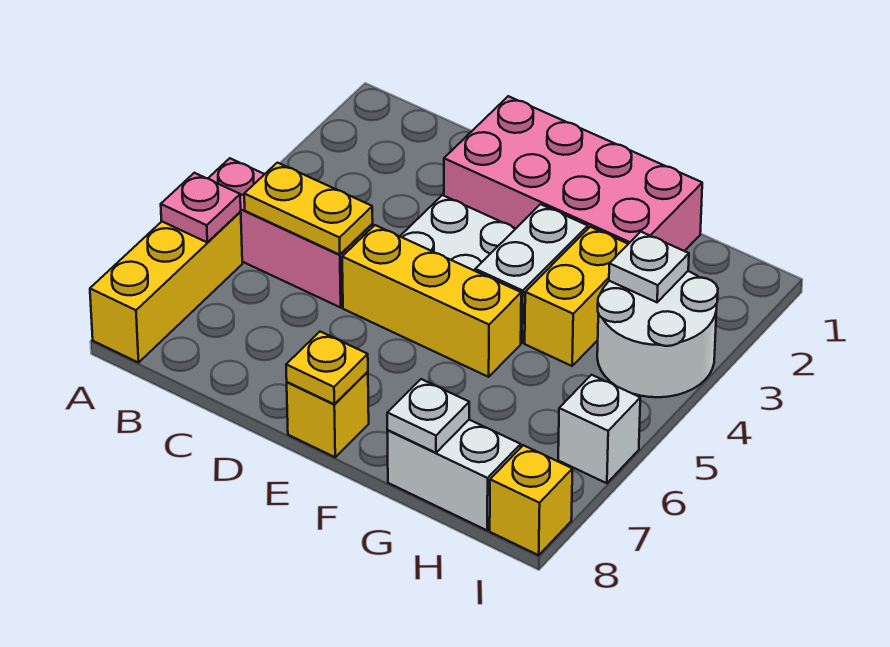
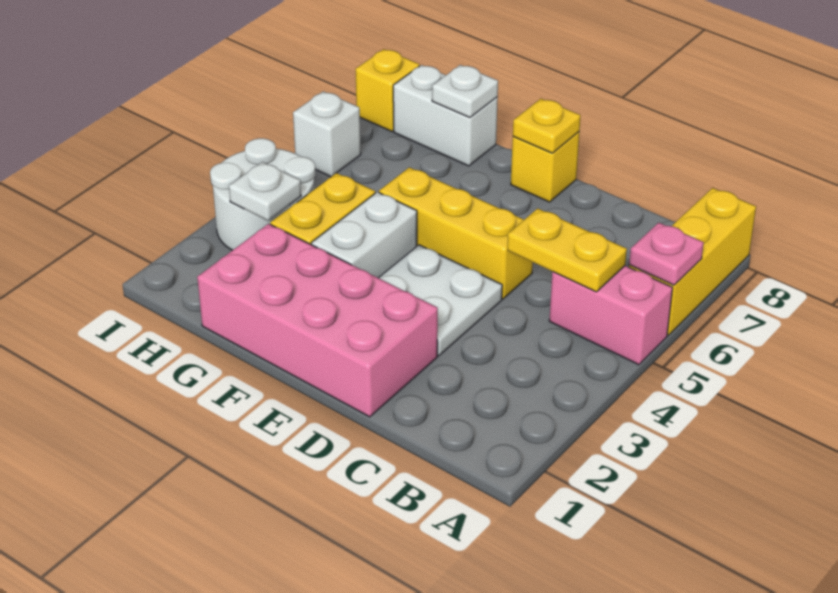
pink 1x3 brick [208,158,373,307] -> pink 1x2 brick [549,266,673,365]

